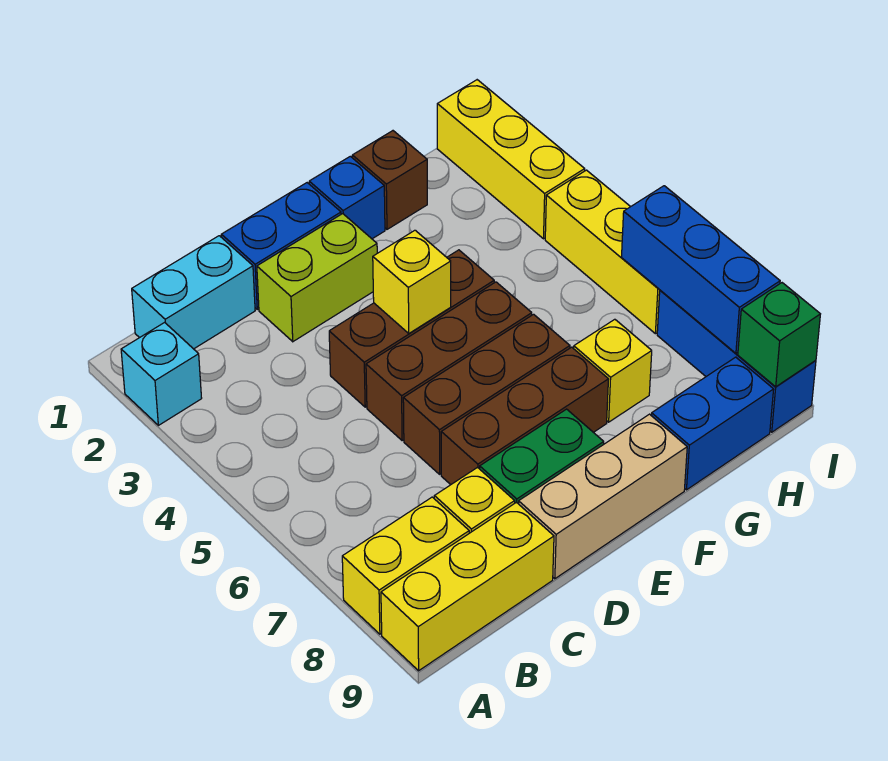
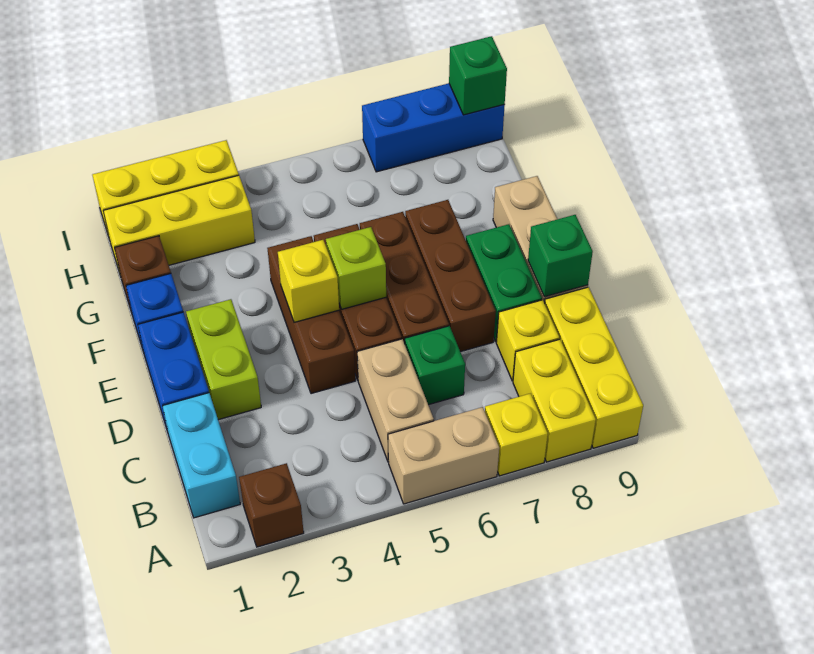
cyan 1x1 brick [121,322,202,425] -> brown 1x1 brick [239,463,304,547]
none -> tan 1x2 brick [388,407,499,504]
none -> tan 1x2 brick [357,339,434,462]
none -> green 1x1 brick [405,326,465,405]
none -> green 1x1 brick [528,215,593,297]
none -> lime 1x1 brick [326,227,386,309]
yellow 1x1 brick [574,319,652,422] -> yellow 1x1 brick moved to [485,393,548,476]
blue 1x2 brick [651,357,774,490] -> none
yellow 1x3 brick [545,170,660,334] -> yellow 1x3 brick moved to [103,175,255,273]
blue 1x3 brick [621,186,780,353] -> none

